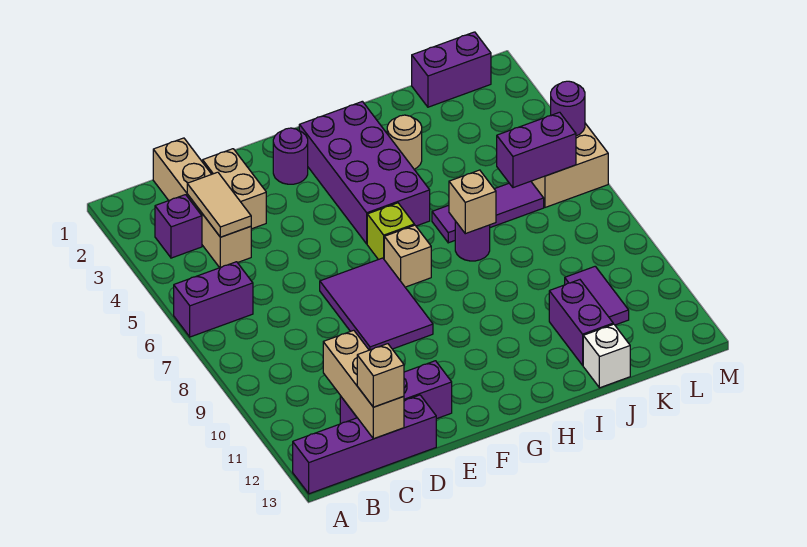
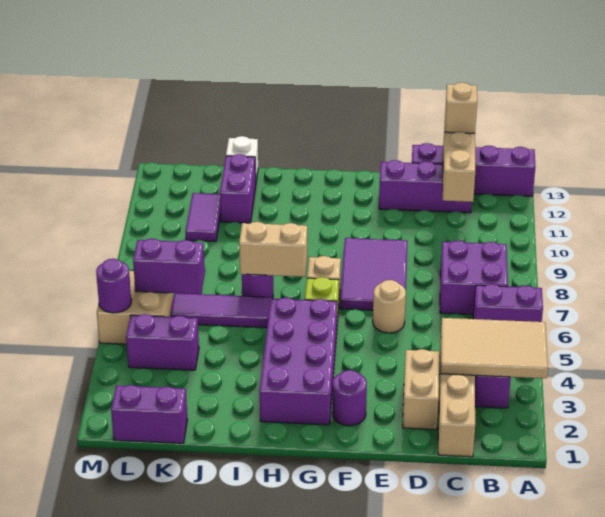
none -> purple 2x2 brick [440,241,508,315]
tan 1x2 tile [187,172,251,237] -> tan 2x3 tile [441,318,548,378]
tan 1x1 round brick [387,115,422,169] -> tan 1x1 round brick moved to [373,280,406,333]
tan 1x1 brick [449,170,496,234] -> tan 1x2 brick [239,222,307,277]
none -> purple 1x2 brick [126,314,199,370]

